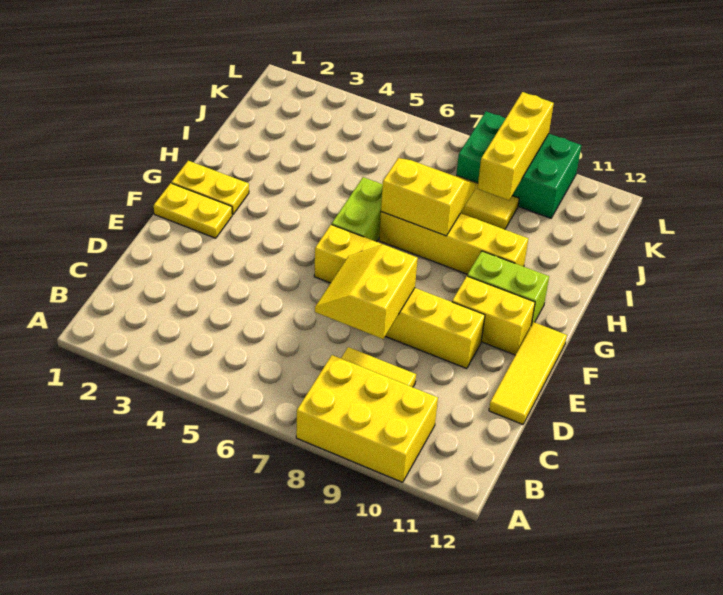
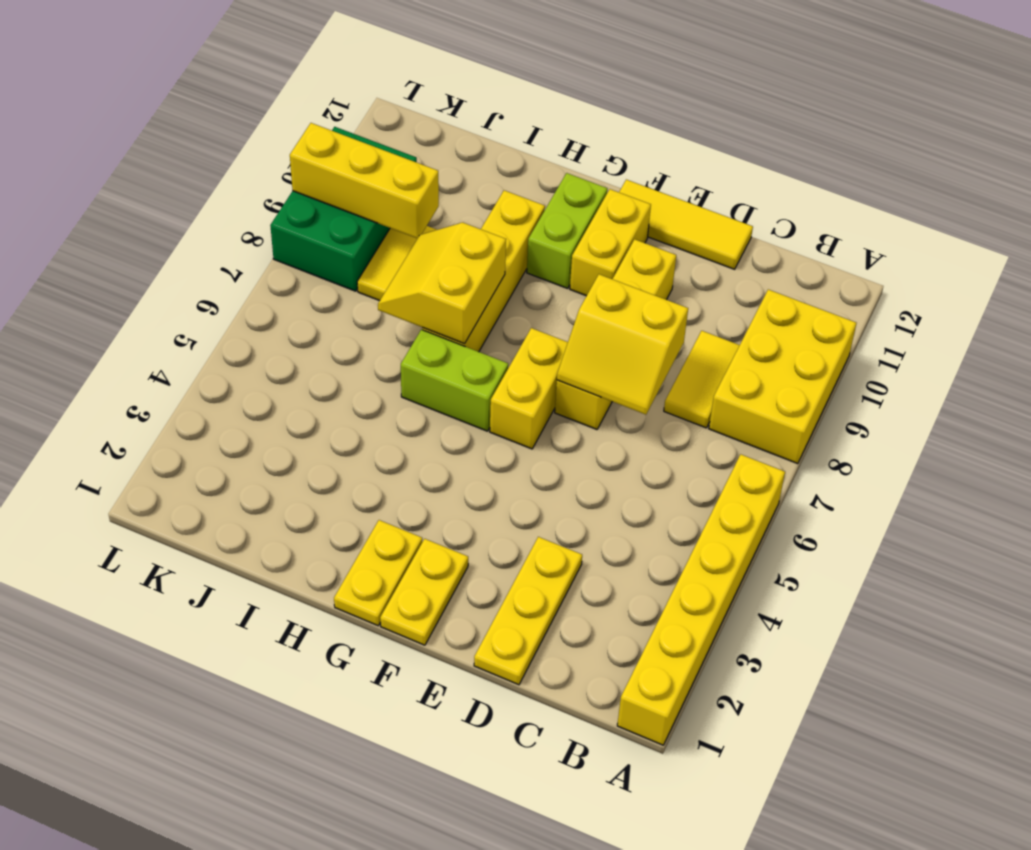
none -> yellow 1x6 brick [617,454,785,745]
none -> yellow 1x3 plate [474,537,582,685]

